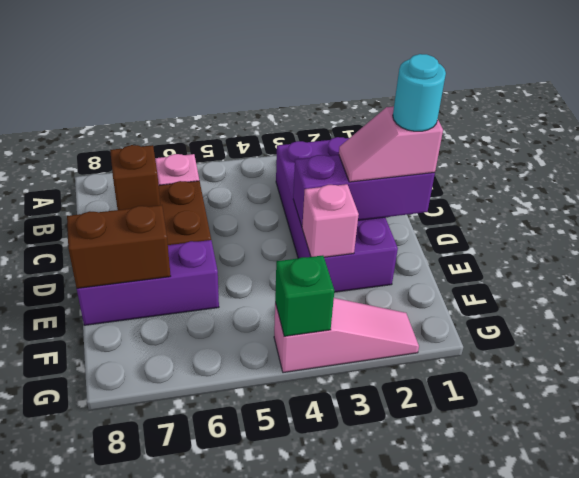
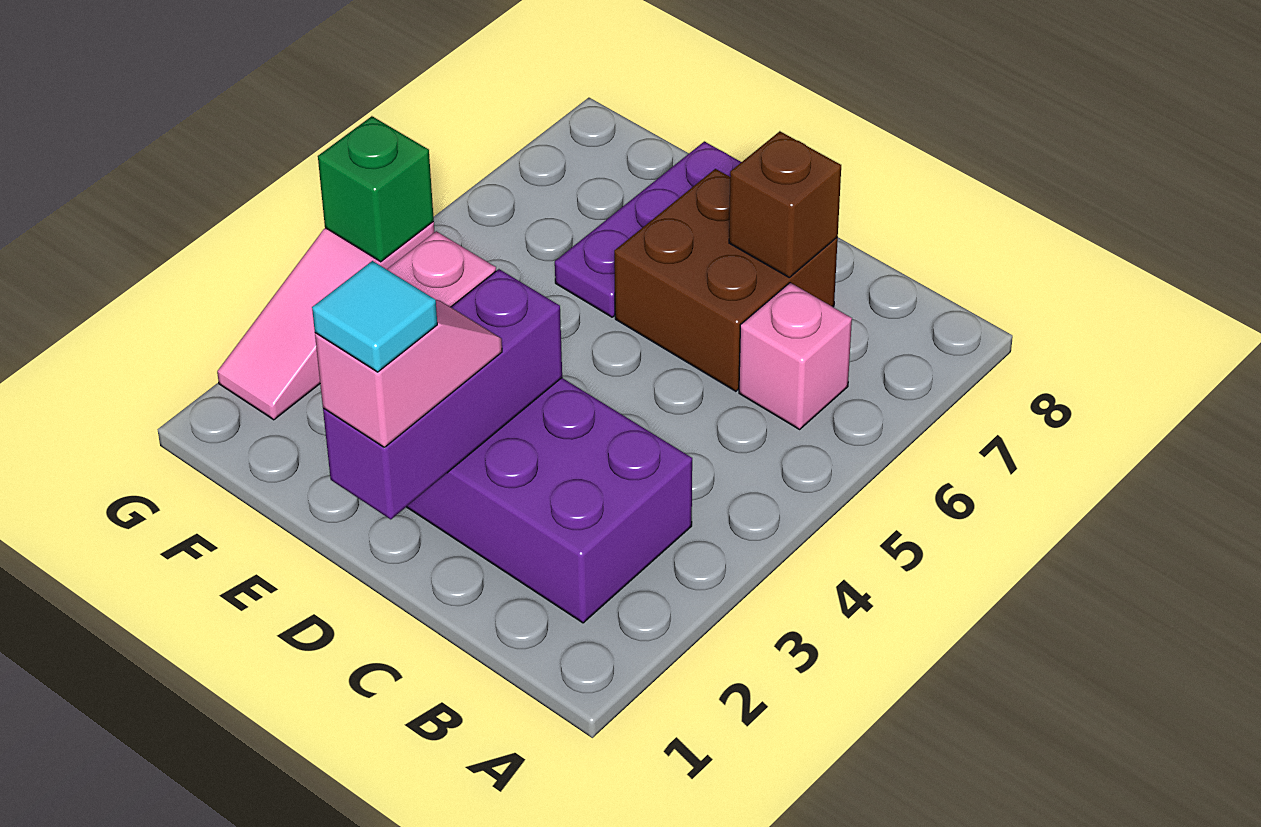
cyan 1x1 round brick [393,54,446,131] -> cyan 1x1 tile [312,261,437,372]
purple 1x3 brick [77,240,219,325] -> purple 1x3 plate [555,141,741,317]
brown 1x2 brick [67,205,171,288] -> none

